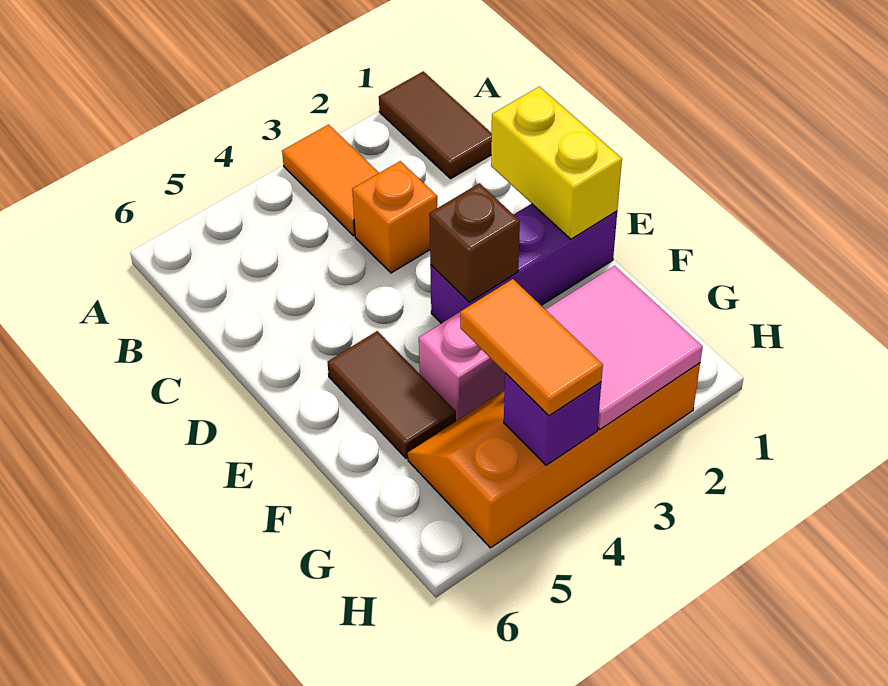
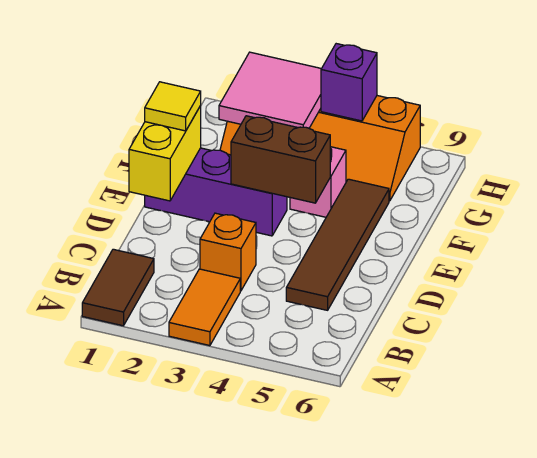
none -> yellow 1x1 tile [145,82,201,131]
brown 1x1 brick [429,183,520,302] -> brown 1x2 brick [231,116,330,203]
brown 1x2 tile [328,331,456,459] -> brown 1x4 tile [286,179,389,310]
orange 1x2 tile [460,279,603,416] -> none

